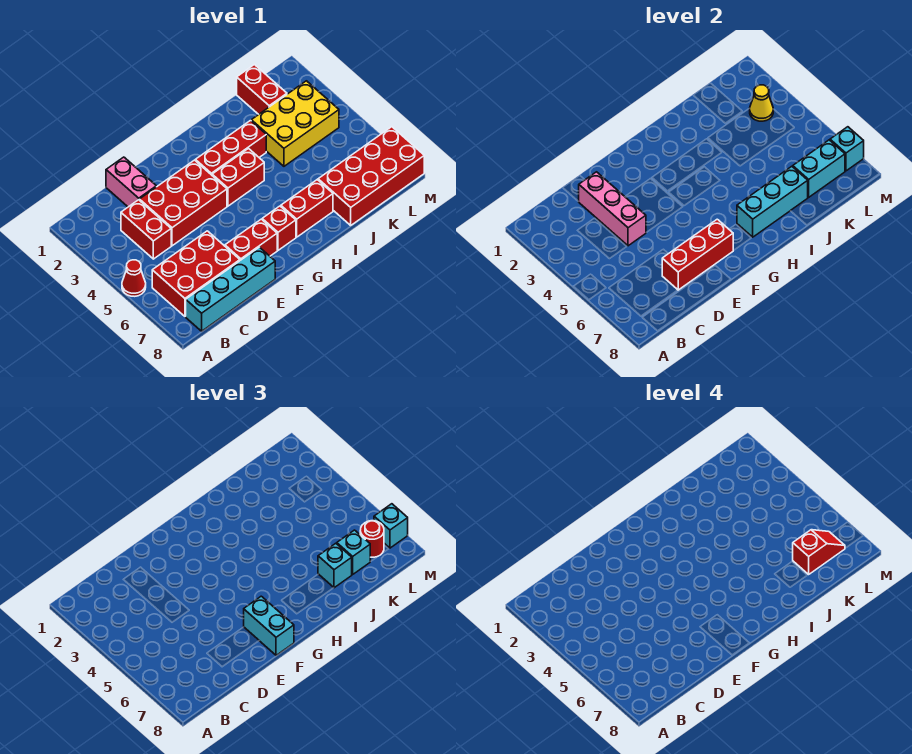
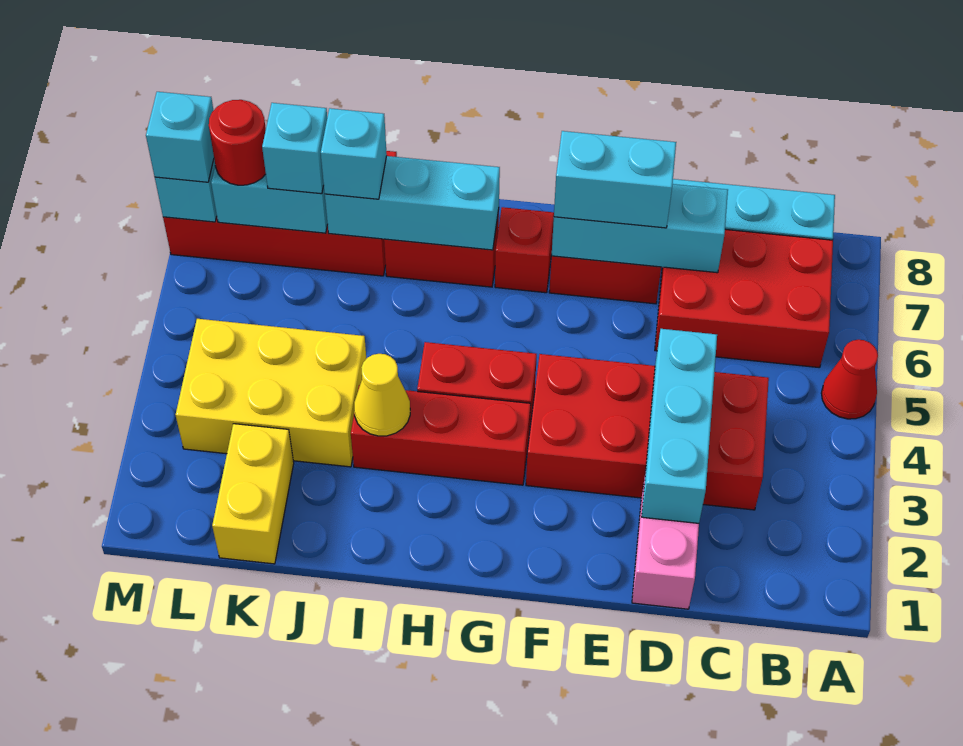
pink 1x3 brick [579,172,646,246] -> cyan 1x3 brick [642,329,717,523]
red 1x3 brick [662,219,733,290] -> cyan 1x3 brick [552,184,728,273]
cyan 1x2 brick [244,596,294,655] -> cyan 1x2 brick turned to [554,131,676,228]
red 1x2 brick [237,65,287,114] -> yellow 1x2 brick [212,424,294,564]
red 1x2 slope [793,530,845,574] -> none
yellow 1x1 cone [750,85,773,121] -> yellow 1x1 cone moved to [354,354,410,436]

